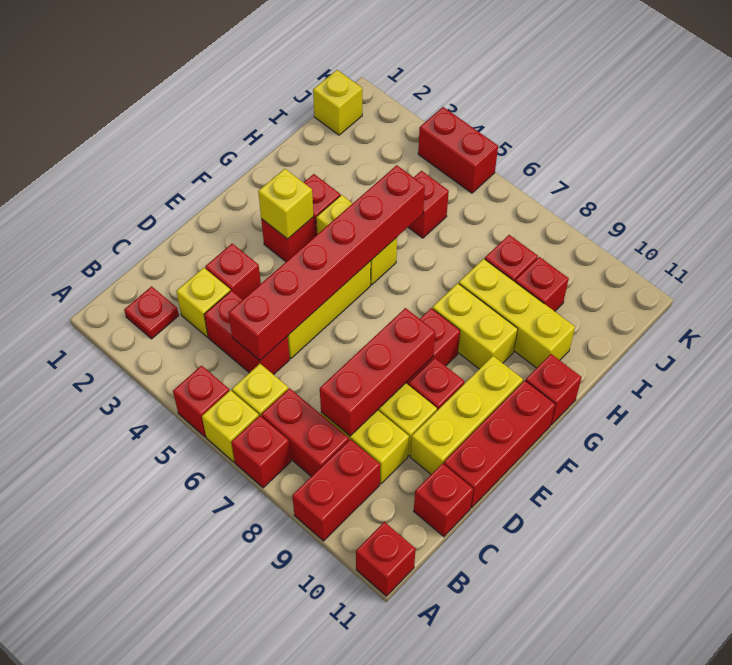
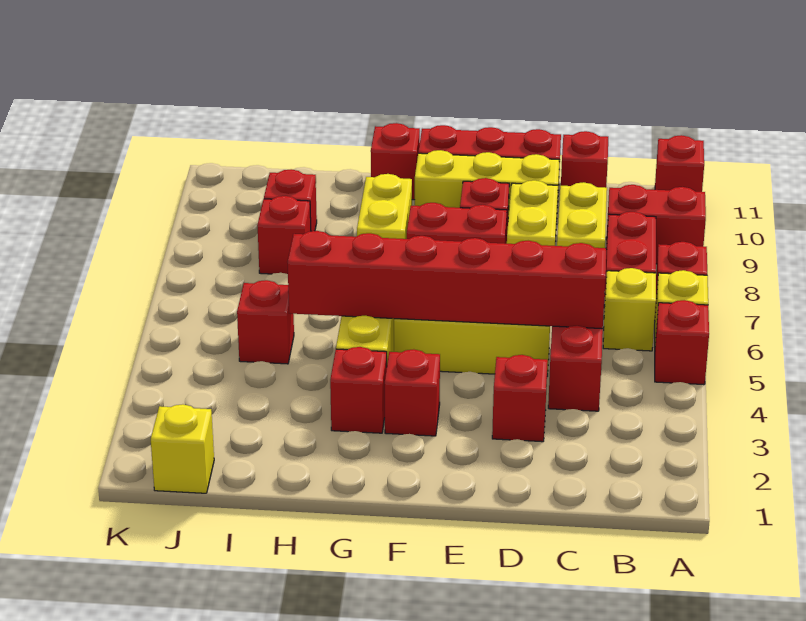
red 1x1 plate [124,286,179,339] -> none
yellow 1x1 brick [176,268,230,337] -> none
red 1x3 brick [320,308,435,436] -> none
yellow 1x1 brick [258,169,314,239] -> none
yellow 1x3 brick [459,259,575,368] -> none
red 1x2 brick [418,107,498,193] -> none

